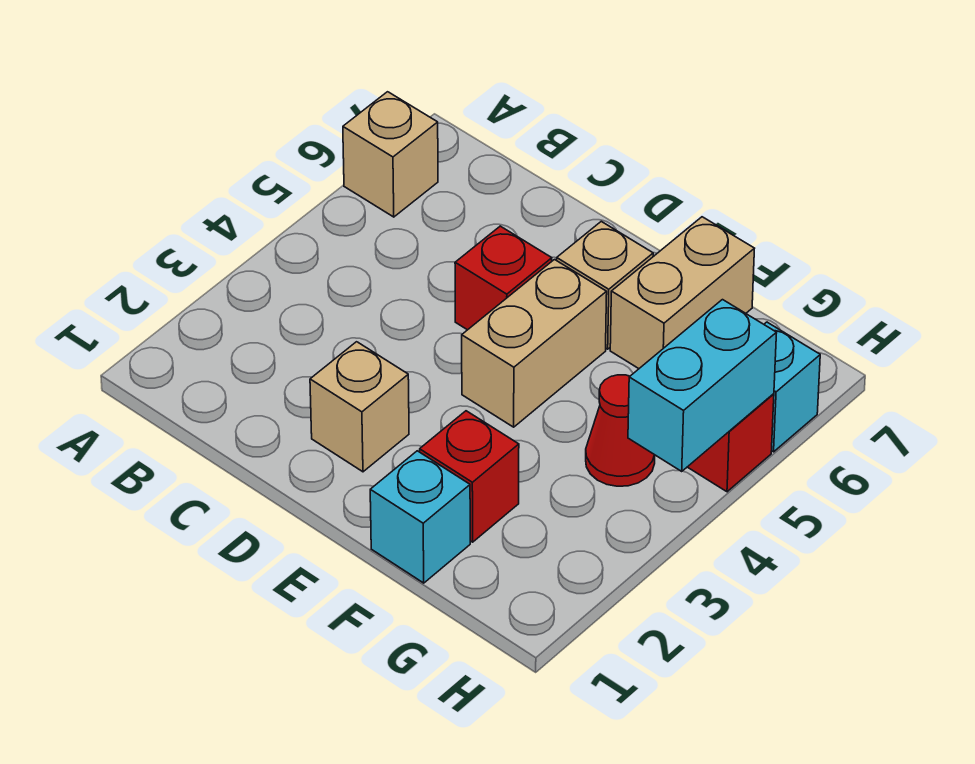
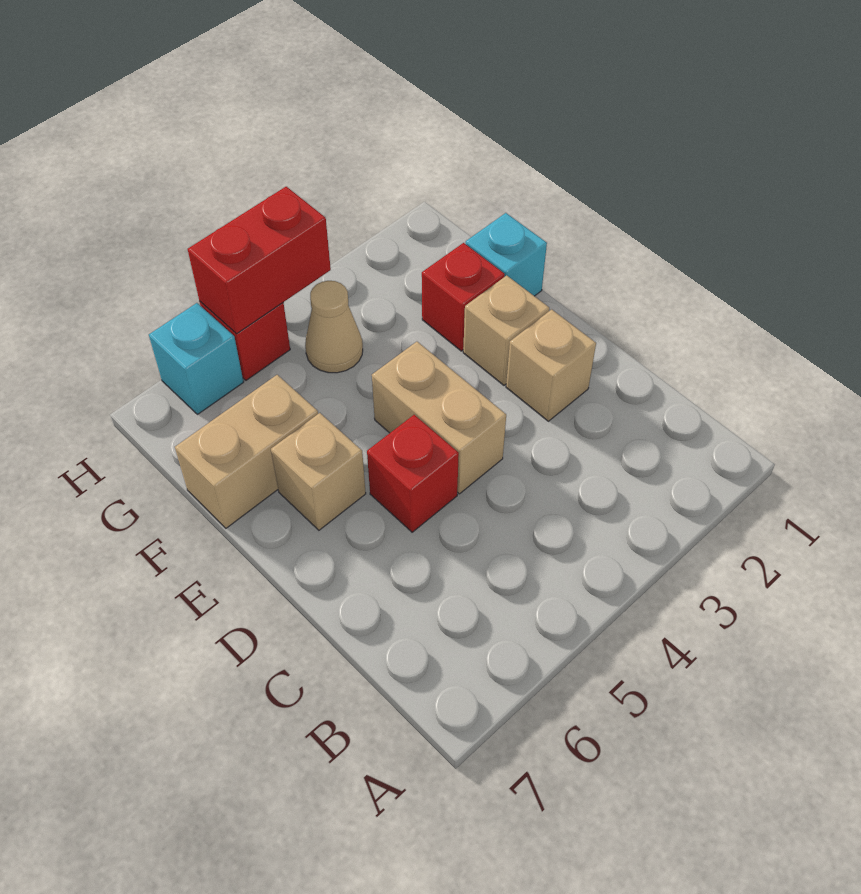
tan 1x1 brick [343,92,438,217] -> tan 1x1 brick moved to [463,275,549,385]
tan 1x2 brick [462,260,607,427] -> tan 1x2 brick turned to [372,342,506,494]
red 1x1 cone [586,375,655,486] -> tan 1x1 cone [305,281,363,373]
cyan 1x2 brick [628,300,776,471] -> red 1x2 brick [188,187,331,334]

